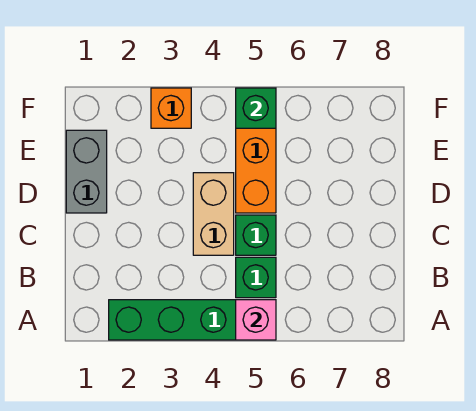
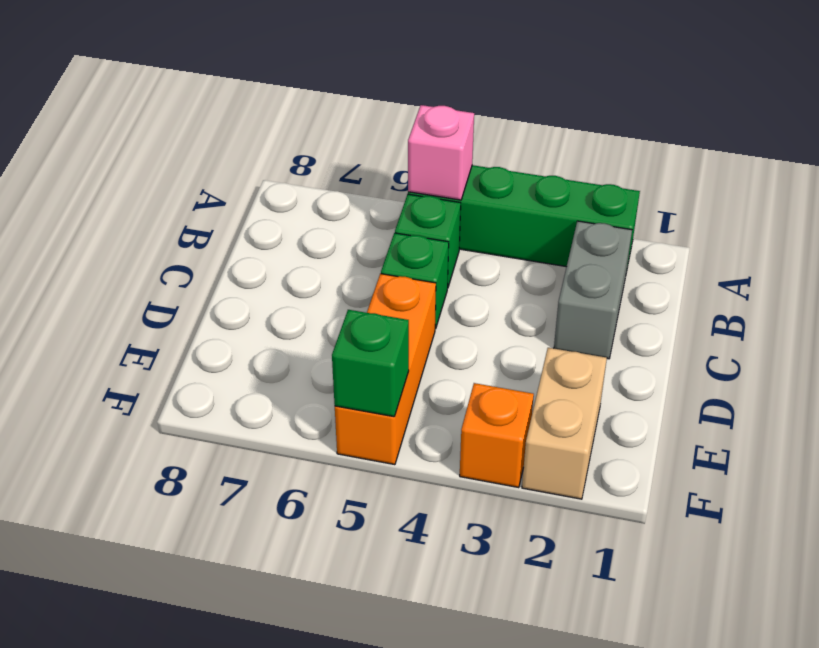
tan 1x2 brick [193,173,234,255] -> tan 1x2 brick moved to [522,348,607,499]
grey 1x2 brick [66,130,107,213] -> grey 1x2 brick moved to [554,221,632,359]

